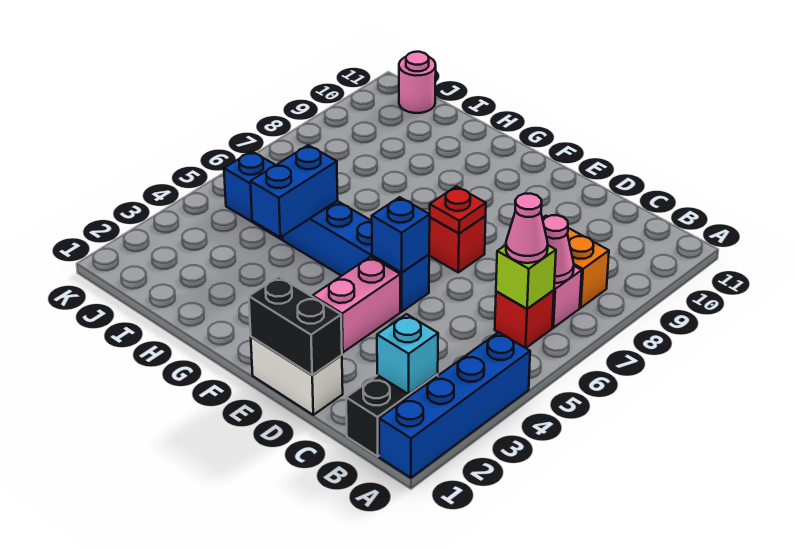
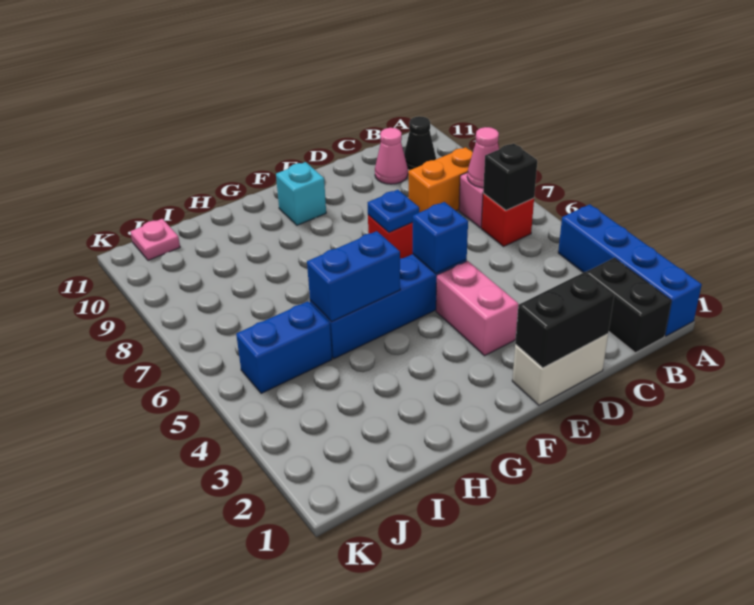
cyan 1x1 brick [377,314,438,394] -> cyan 1x1 brick moved to [276,162,326,225]
lime 1x1 brick [496,245,556,309] -> black 1x1 brick [483,143,537,210]
pink 1x1 cone [506,194,548,263] -> pink 1x1 cone moved to [375,128,408,184]
none -> black 1x1 cone [404,116,436,170]
red 1x1 plate [430,186,486,233] -> blue 1x1 plate [368,190,419,232]
blue 1x2 brick [250,145,338,237] -> blue 1x2 brick turned to [307,231,400,322]
pink 1x1 round brick [399,52,436,113] -> pink 1x1 plate [130,219,180,260]

